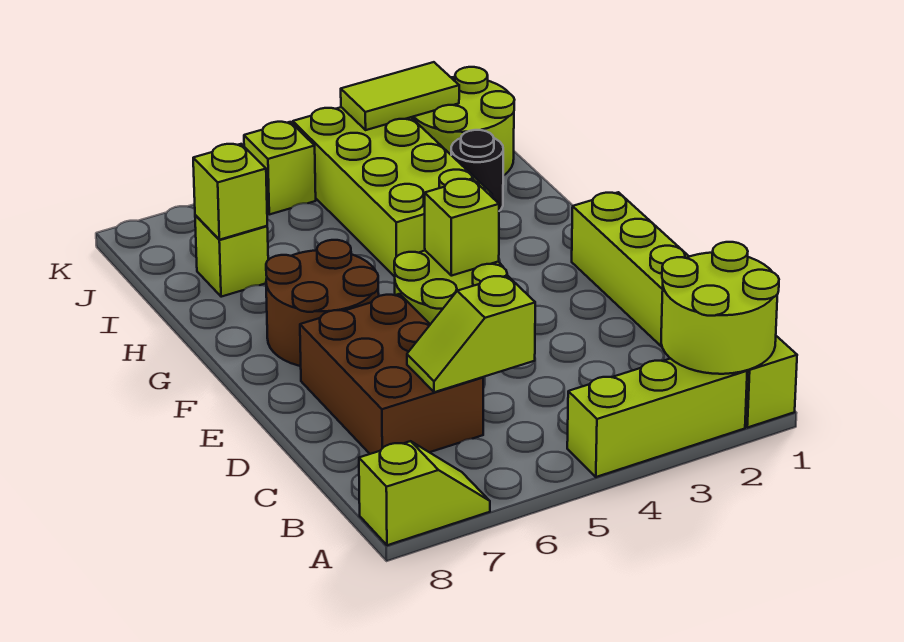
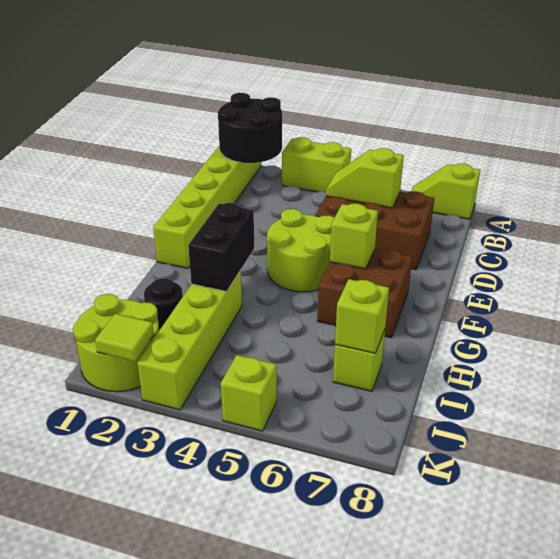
lime 2x2 round brick [661,242,779,374] -> black 2x2 round brick [218,93,282,163]
lime 1x3 brick [567,359,747,477] -> lime 1x2 brick [282,137,351,192]
lime 1x2 slope [407,275,535,392] -> lime 1x2 slope turned to [326,148,404,208]
brown 2x3 brick [300,294,483,454] -> brown 2x3 brick turned to [315,191,434,270]
lime 1x1 brick [425,179,499,276] -> lime 1x1 brick moved to [330,204,378,269]
brown 2x2 round brick [266,240,379,366] -> brown 2x2 brick [317,249,412,338]
none -> black 1x2 brick [188,203,254,292]
lime 2x4 brick [293,107,492,277] -> lime 1x4 brick [137,271,242,410]
lime 1x2 tile [341,62,459,130] -> lime 1x1 tile [95,314,154,361]

